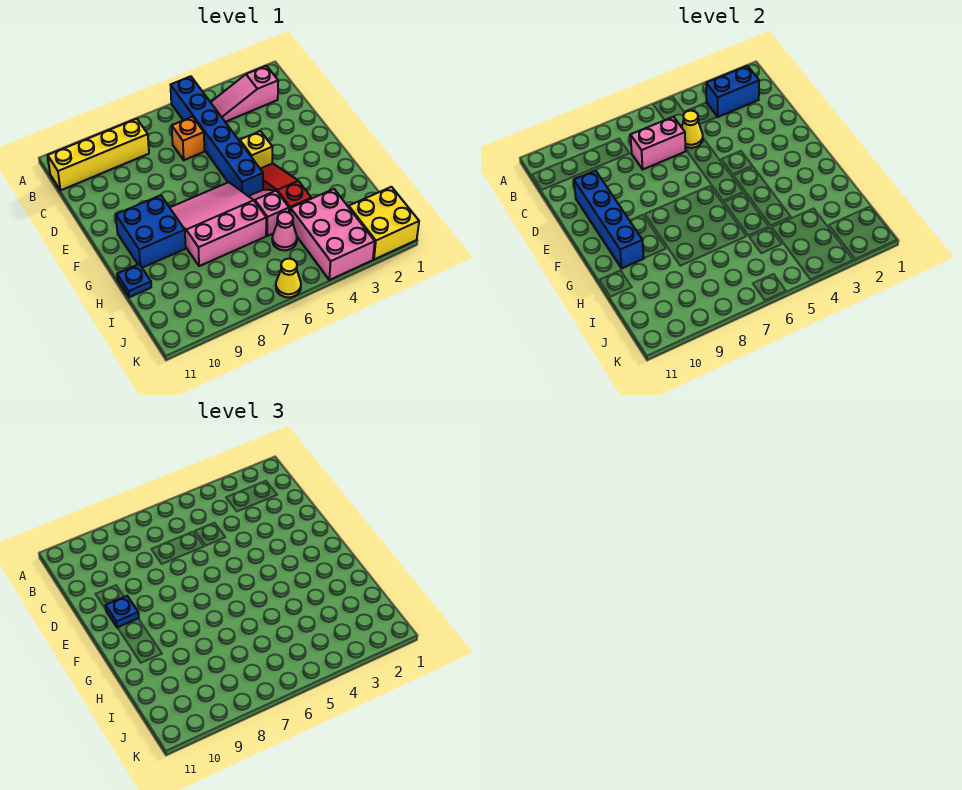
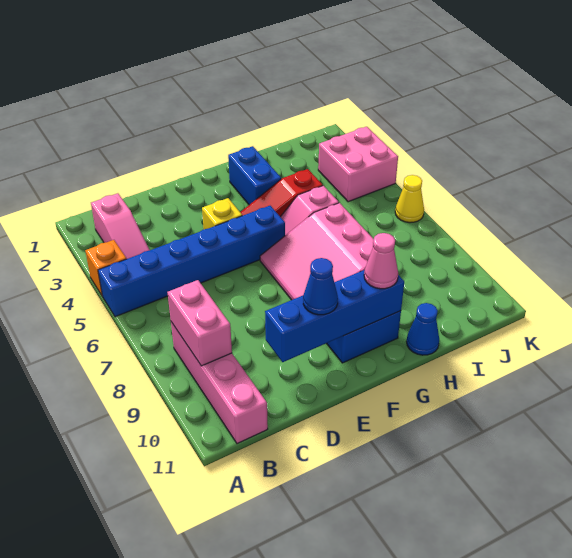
blue 1x2 brick [706,66,759,117] -> blue 1x2 brick moved to [228,146,281,205]
yellow 1x4 brick [48,119,149,190] -> pink 1x4 brick [171,322,268,444]
yellow 1x1 cone [682,111,703,148] -> none
orange 1x1 brick [172,117,204,160] -> orange 1x1 brick moved to [85,240,126,295]
pink 1x2 brick [631,117,685,169] -> pink 1x2 brick moved to [167,280,232,366]
blue 1x1 plate [106,596,139,628] -> blue 1x1 cone [303,258,338,315]
blue 1x1 plate [117,264,151,297] -> blue 1x1 cone [407,303,439,355]
pink 2x3 brick [291,189,375,280] -> pink 2x2 brick [318,127,398,202]
pink 1x1 cone [272,212,297,250] -> pink 1x1 cone moved to [364,233,398,289]
yellow 2x2 brick [349,187,419,259] -> none

